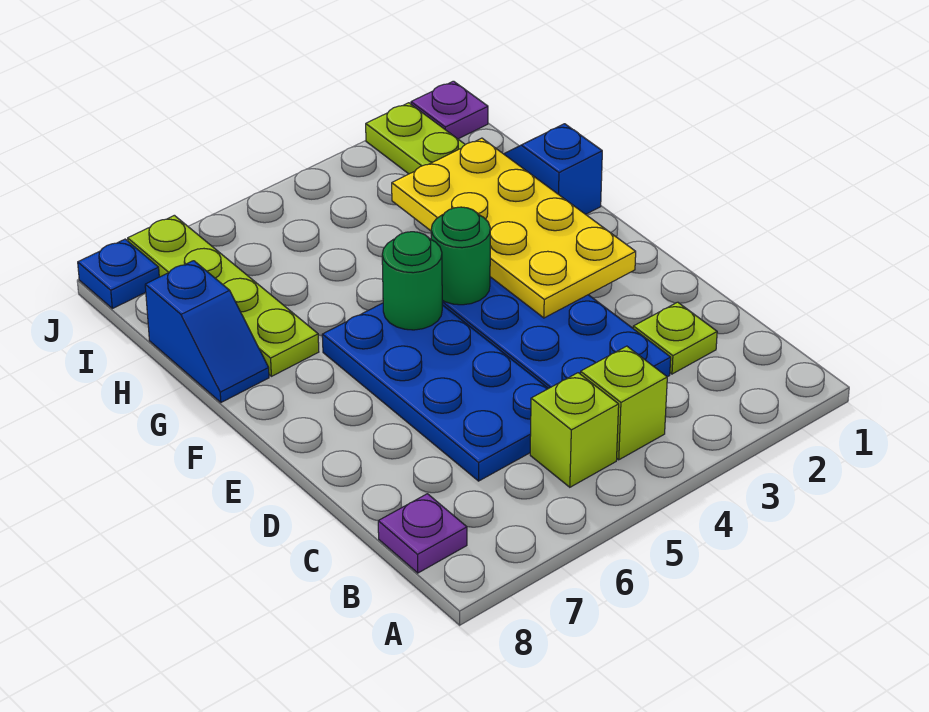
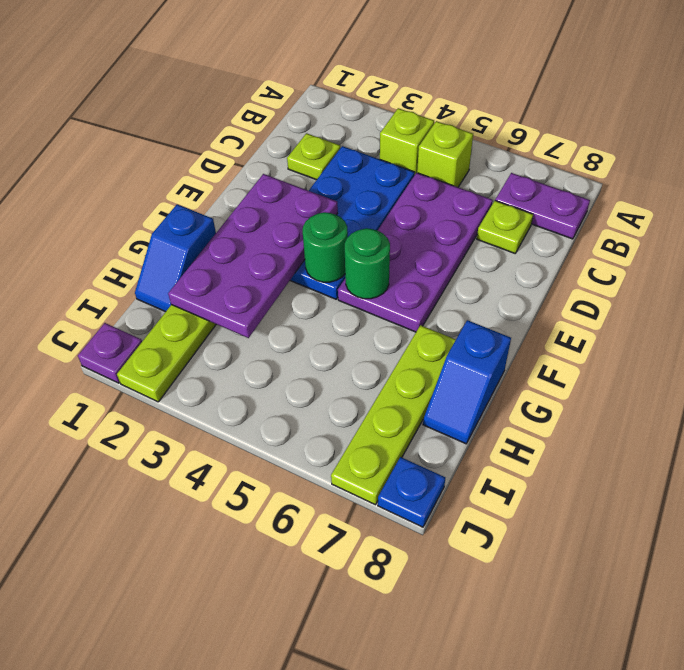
purple 1x1 plate [378,494,467,573] -> purple 1x2 plate [495,173,590,239]
blue 2x4 plate [322,303,548,481] -> purple 2x4 plate [338,173,493,332]
none -> lime 1x1 plate [477,201,533,253]
yellow 2x4 plate [392,138,636,318] -> purple 2x4 plate [168,174,338,338]
blue 1x2 slope [145,261,269,402] -> blue 1x2 slope turned to [423,320,511,444]

